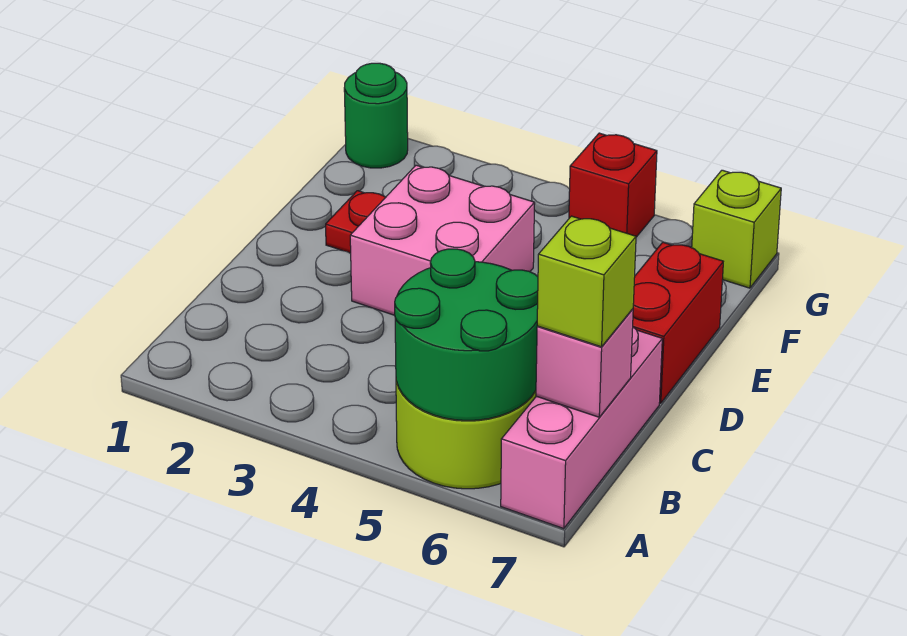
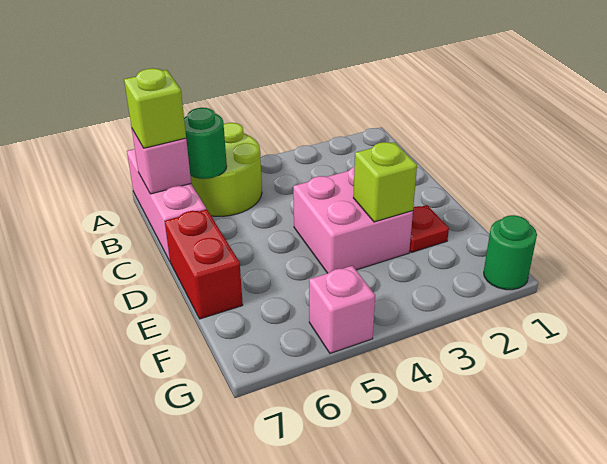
green 2x2 round brick [395,249,538,420] -> green 1x1 round brick [184,108,227,179]
red 1x1 brick [569,133,657,237] -> pink 1x1 brick [309,266,375,353]
lime 1x1 brick [692,170,781,288] -> lime 1x1 brick moved to [353,142,417,222]

